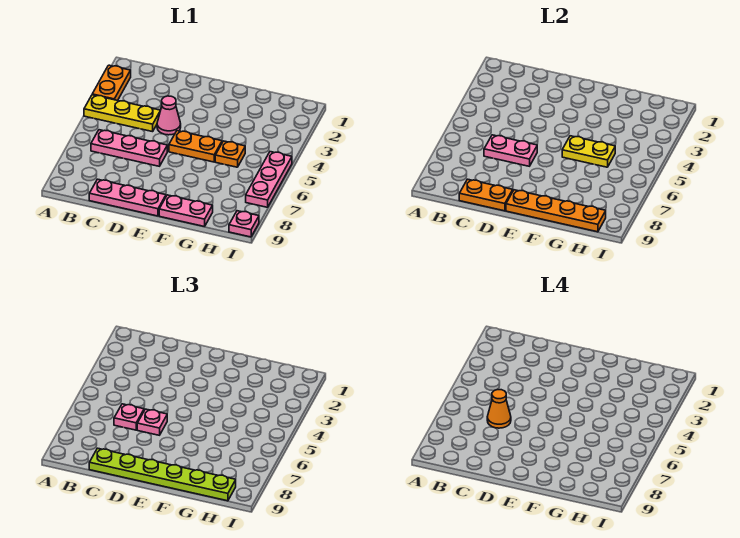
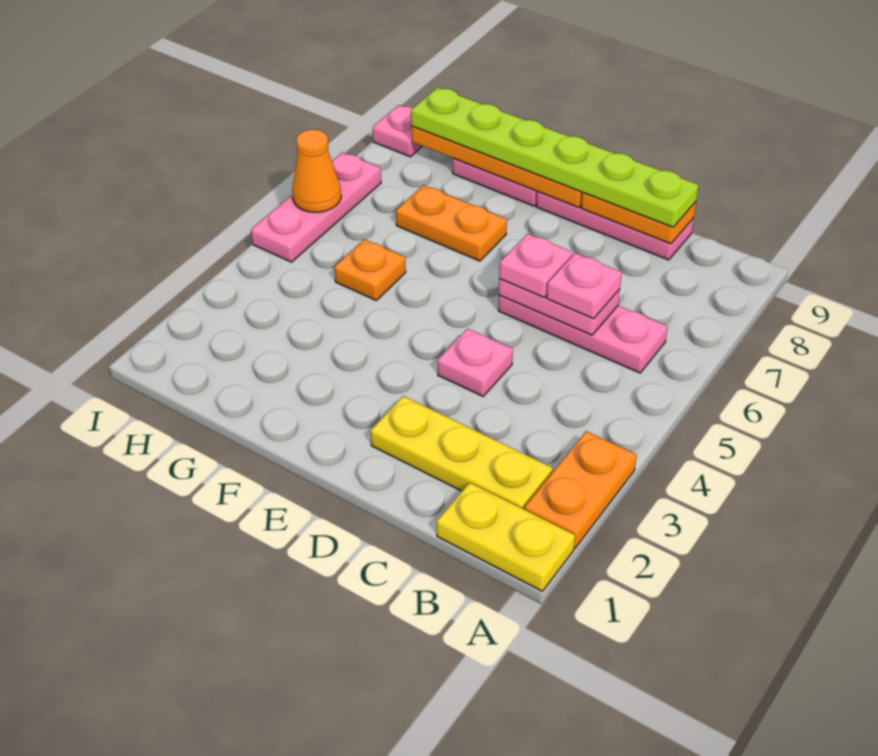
yellow 1x3 plate [84,95,160,132] -> yellow 1x3 plate moved to [370,396,553,509]
orange 1x1 cone [487,389,511,428] -> orange 1x1 cone moved to [292,129,341,212]
pink 1x1 cone [157,96,181,135] -> pink 1x1 plate [438,329,513,396]
orange 1x2 plate [169,131,222,162] -> orange 1x2 plate moved to [396,185,507,261]
yellow 1x2 plate [562,136,615,167] -> yellow 1x2 plate moved to [437,483,575,591]

